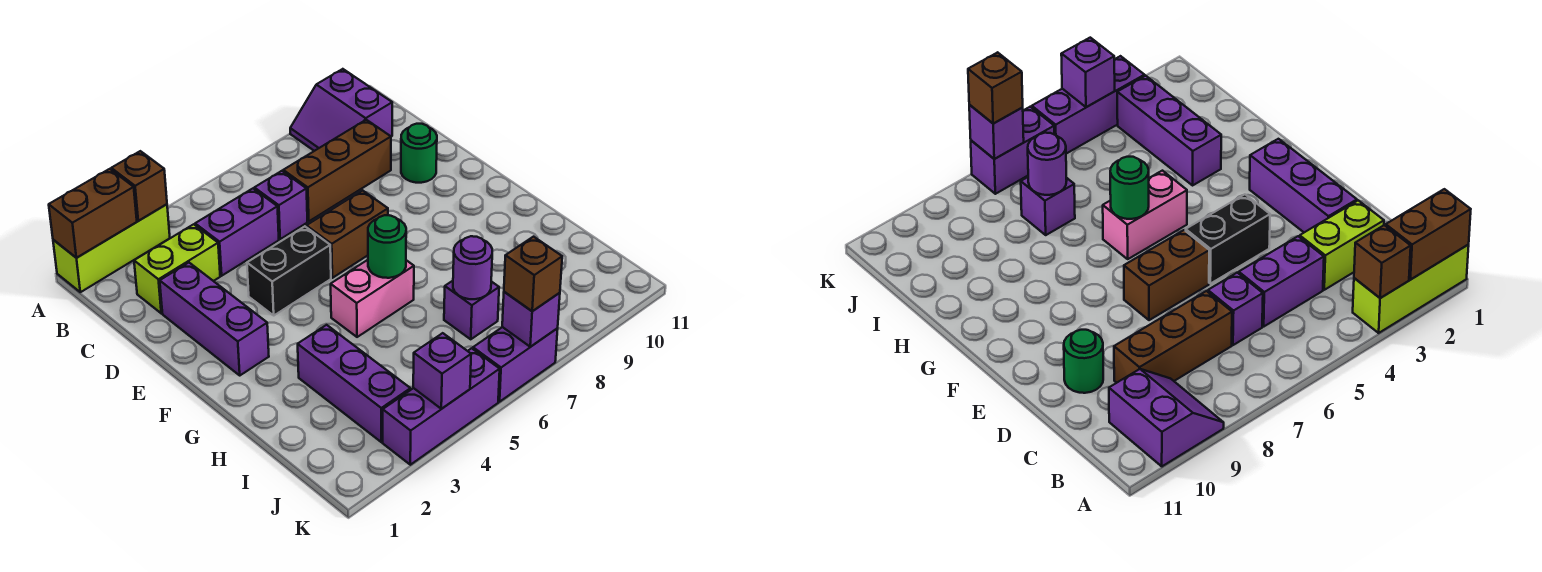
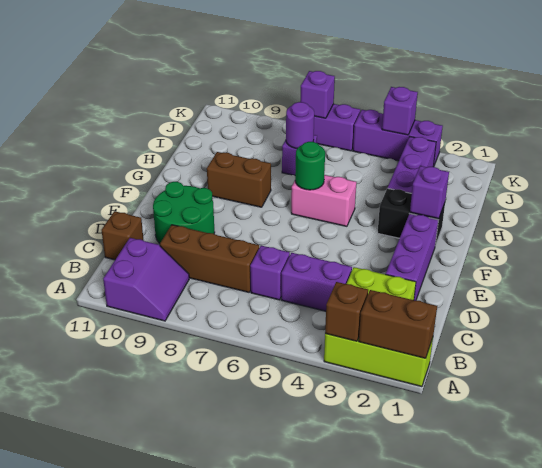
green 1x1 round brick [401,124,437,183] -> green 2x2 round brick [153,182,215,244]
black 1x2 brick [247,227,331,315] -> black 1x2 brick moved to [378,188,445,245]
brown 1x2 brick [306,190,388,278] -> brown 1x2 brick moved to [207,152,271,207]
none -> purple 1x1 brick [410,166,449,219]
brown 1x1 brick [504,237,562,311] -> brown 1x1 brick moved to [102,211,144,260]

